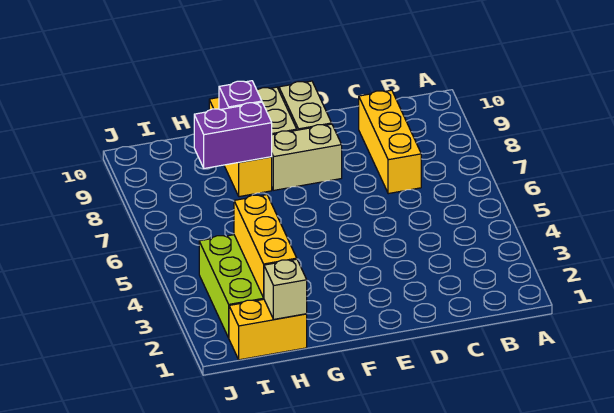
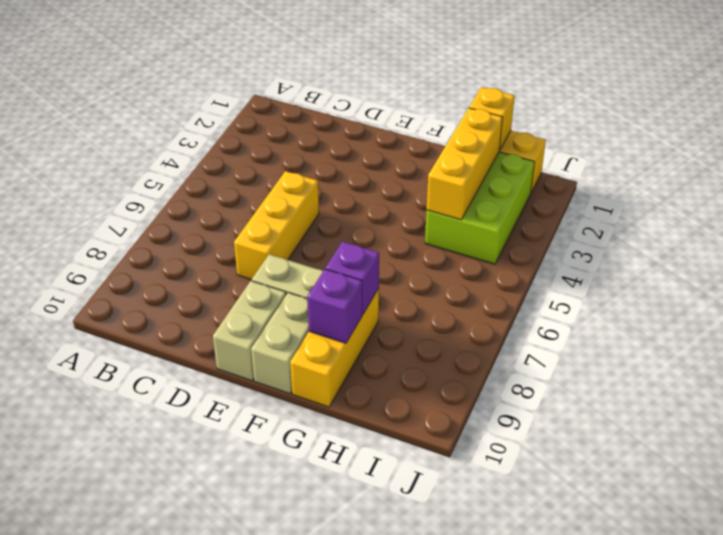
yellow 1x3 brick [359,90,421,194] -> yellow 1x3 brick moved to [234,171,319,280]
purple 1x2 brick [194,102,272,168] -> purple 1x1 brick [326,242,379,314]
tan 1x1 brick [264,259,307,319] -> yellow 1x1 brick [469,87,515,150]

